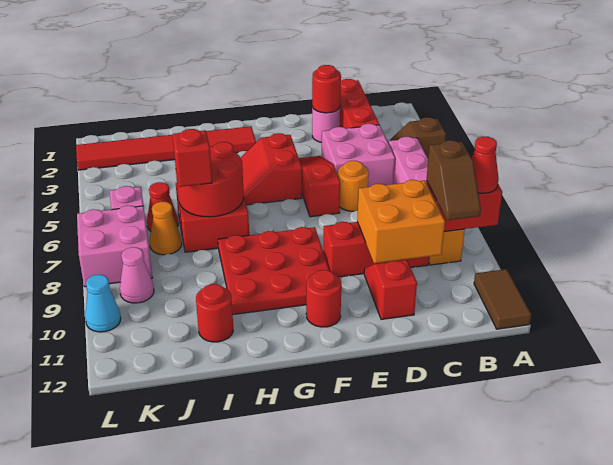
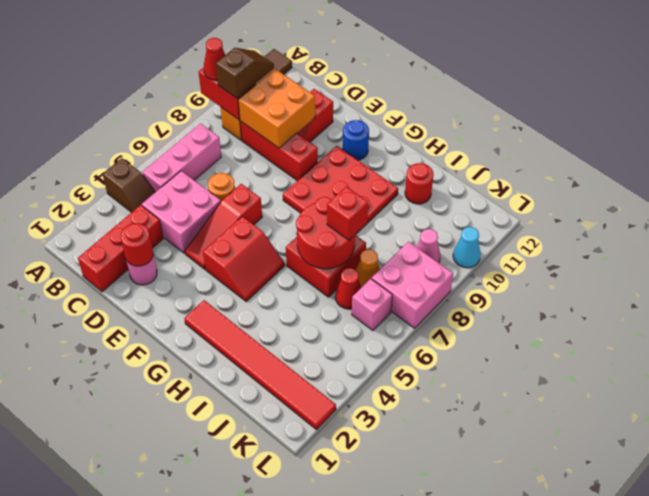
red 1x1 round brick [306,270,341,327] -> blue 1x1 round brick [343,120,369,160]

